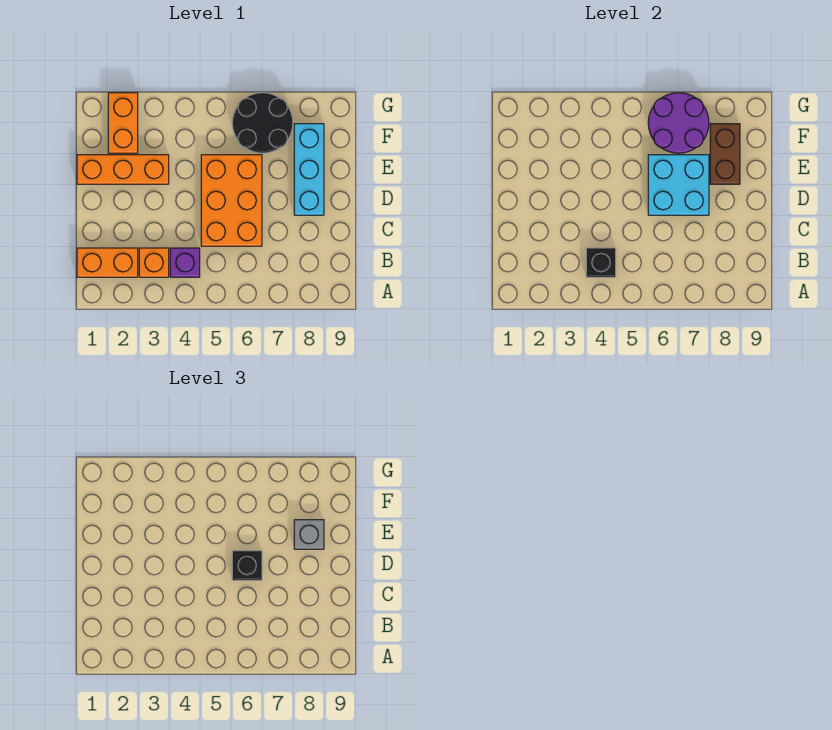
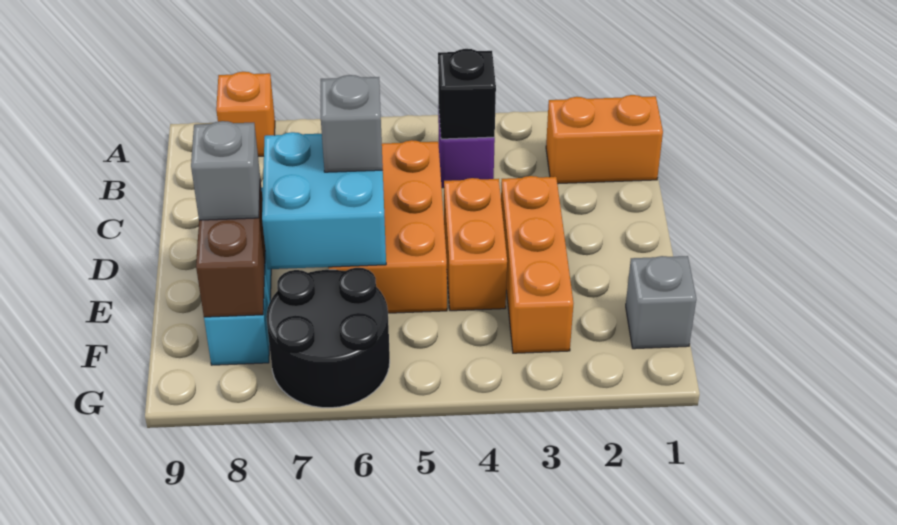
orange 1x1 brick [139,248,169,277] -> orange 1x1 brick moved to [216,72,275,156]
black 1x1 brick [232,551,262,580] -> grey 1x1 brick [321,75,383,172]
orange 1x3 brick [77,155,169,184] -> orange 1x3 brick turned to [501,176,574,353]
none -> grey 1x1 brick [626,256,696,349]
orange 1x2 brick [108,93,138,153] -> orange 1x2 brick moved to [444,178,507,311]
purple 2x2 round brick [648,93,709,153] -> none

